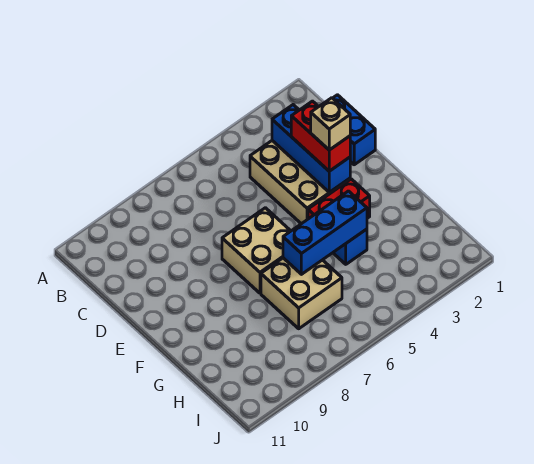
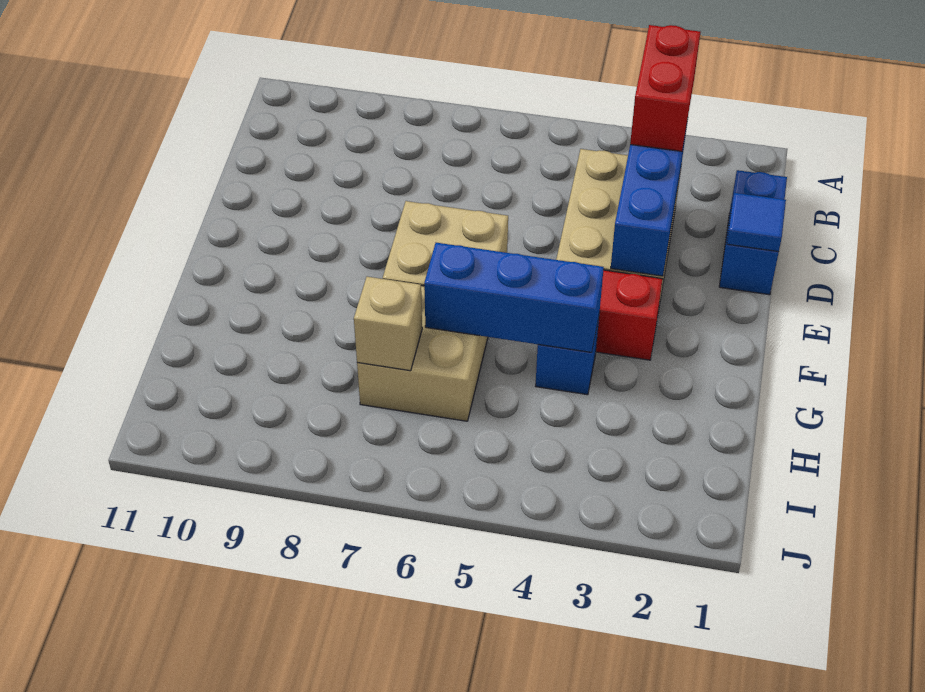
none -> blue 1x1 tile [727,193,786,252]
red 1x2 brick [291,101,350,171] -> red 1x2 brick moved to [630,25,700,151]
tan 1x1 brick [311,98,350,150] -> tan 1x1 brick moved to [354,277,422,371]

